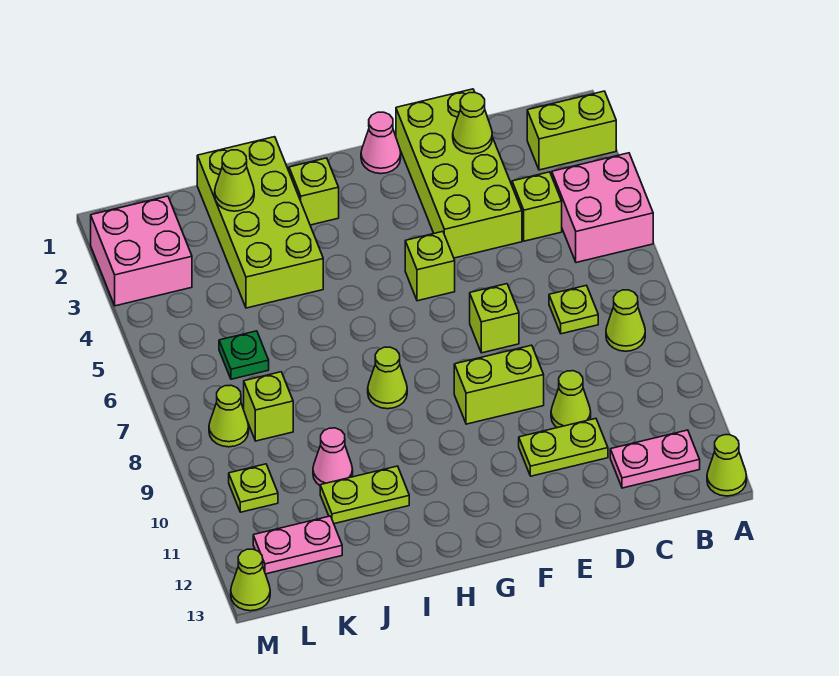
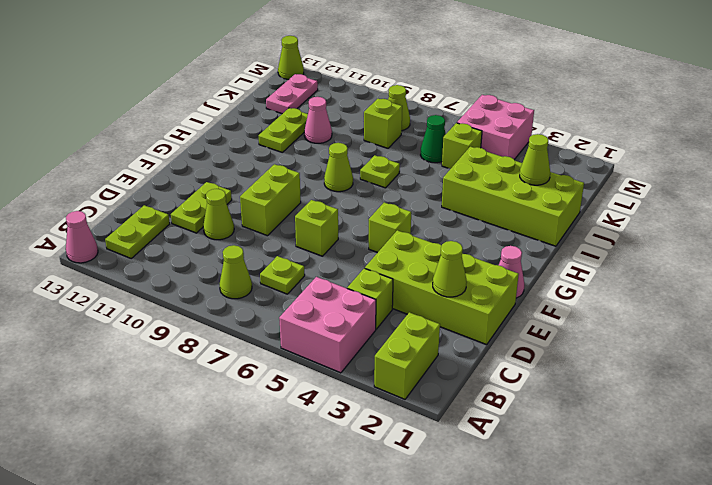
lime 1x1 cone [707,435,747,496] -> pink 1x1 cone [66,211,98,263]
pink 1x2 plate [610,430,700,488] -> lime 1x2 plate [105,205,170,258]
lime 1x1 brick [289,158,339,225] -> lime 1x1 brick moved to [442,123,482,169]
green 1x1 plate [219,331,269,379] -> green 1x1 cone [421,115,446,163]
pink 2x2 brick [91,196,192,306] -> pink 2x2 brick moved to [457,95,534,160]
lime 1x1 plate [229,464,278,512] -> lime 1x1 plate moved to [360,155,400,188]

